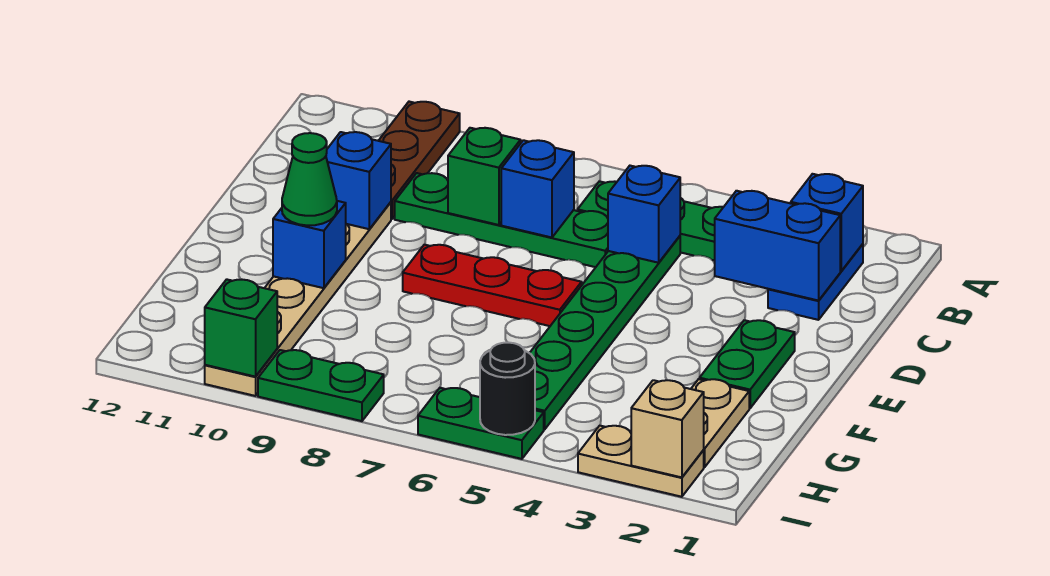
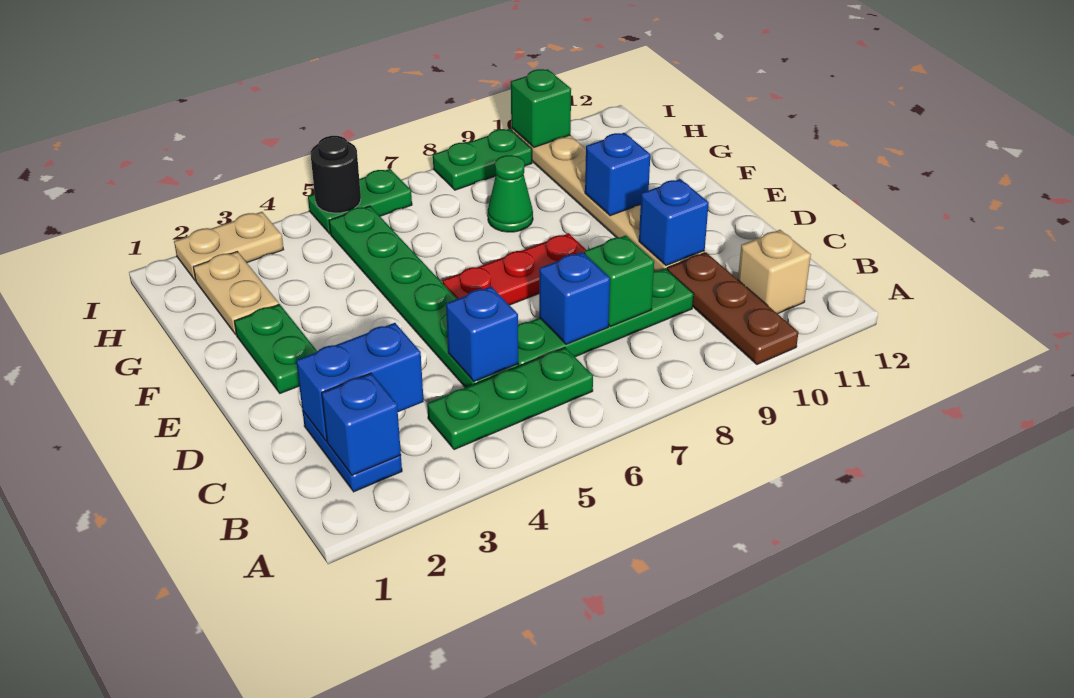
green 1x1 cone [282,133,337,225] -> green 1x1 cone moved to [488,155,533,232]
tan 1x1 brick [631,380,704,477] -> tan 1x1 brick moved to [738,230,811,314]

